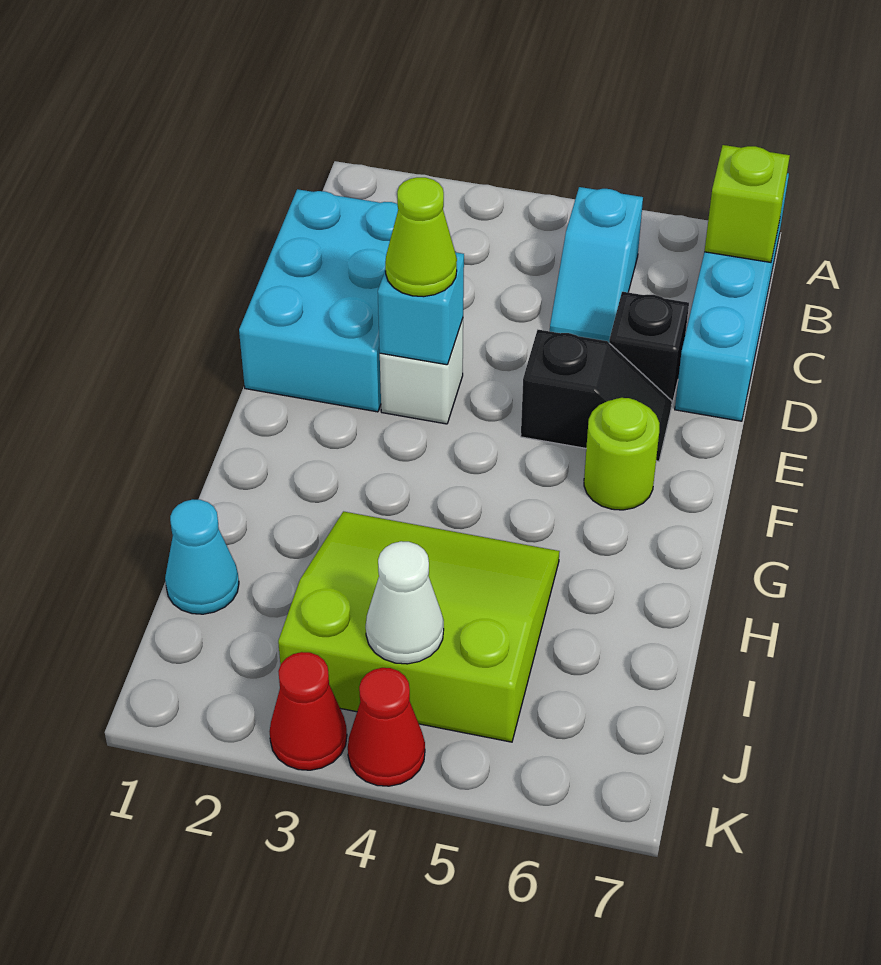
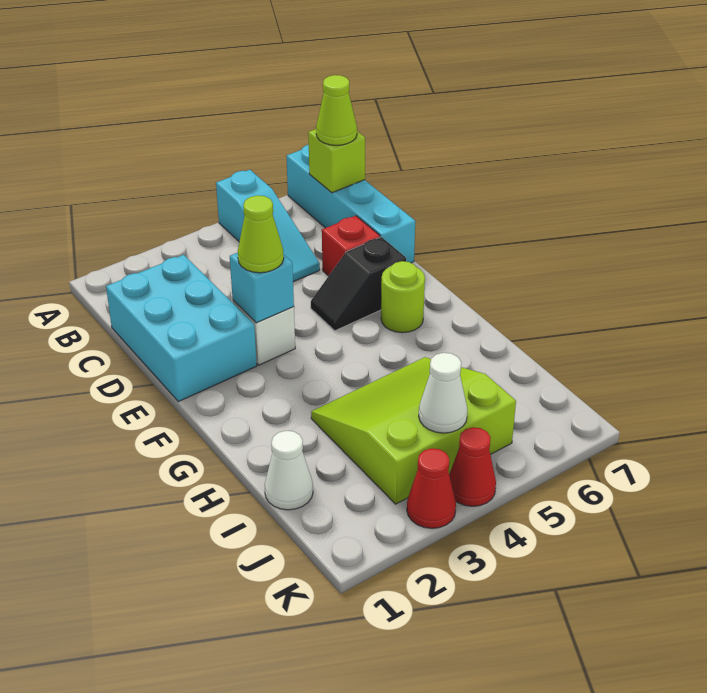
cyan 1x2 slope [550,187,643,342] -> cyan 1x3 slope [216,170,320,282]
none -> lime 1x1 cone [316,75,357,145]
black 1x1 brick [609,292,689,407] -> red 1x1 brick [322,216,380,276]
black 1x2 slope [521,330,672,461] -> black 1x2 slope turned to [311,237,406,331]
cyan 1x1 cone [165,500,239,614] -> white 1x1 cone [265,431,313,510]

